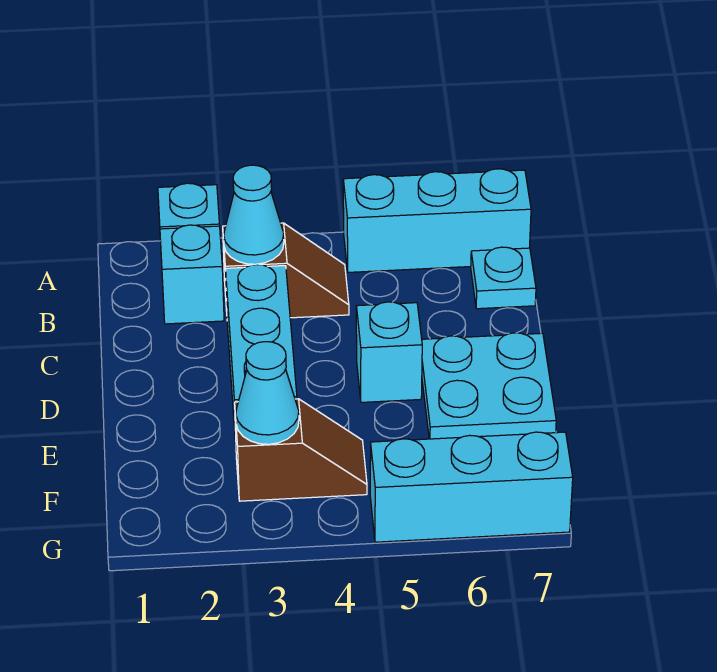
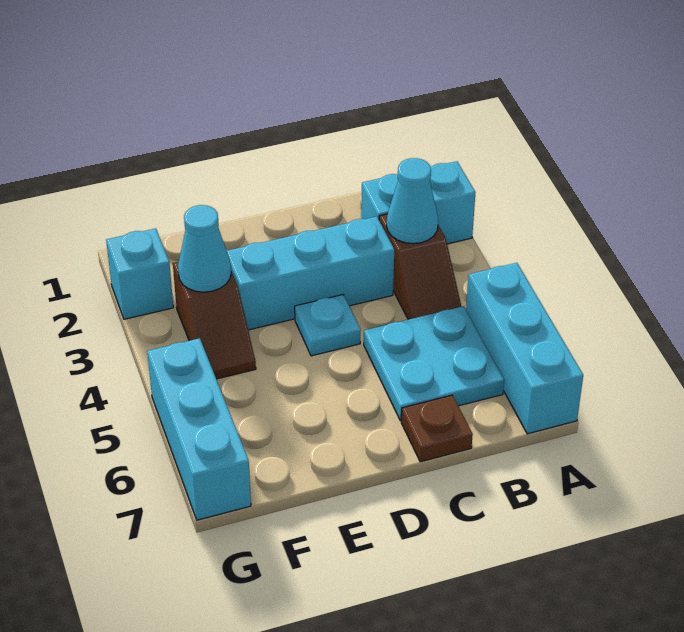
cyan 1x1 plate [471,247,536,309] -> cyan 1x1 plate moved to [295,295,361,356]
none -> brown 1x1 plate [401,395,473,462]
cyan 1x1 brick [356,302,422,402] -> cyan 1x1 brick moved to [106,228,173,319]
cyan 2x2 plate [422,333,556,439] -> cyan 2x2 plate moved to [364,306,504,421]

